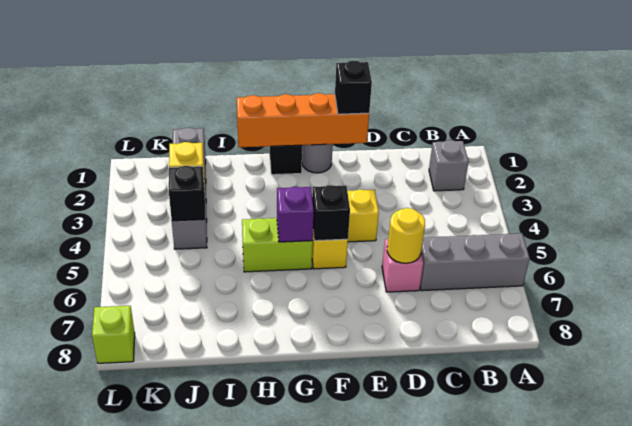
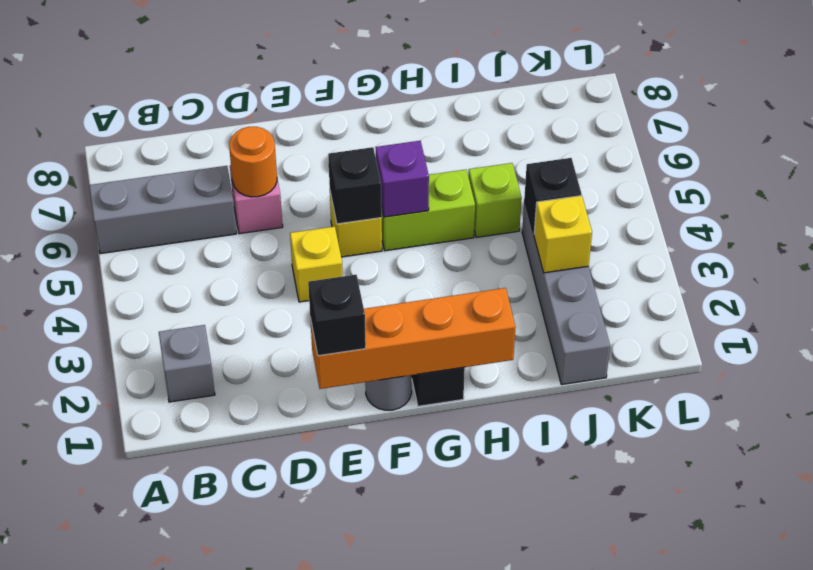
yellow 1x1 round brick [387,208,425,263] -> orange 1x1 round brick [229,127,277,197]
lime 1x1 brick [92,306,135,363] -> lime 1x1 brick moved to [468,163,522,238]

